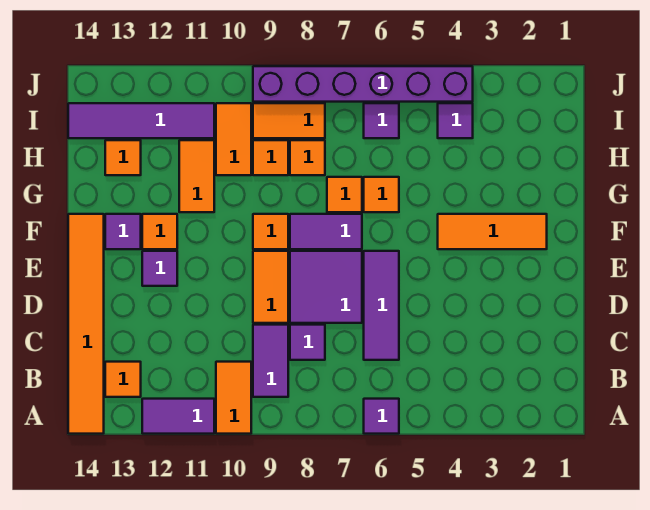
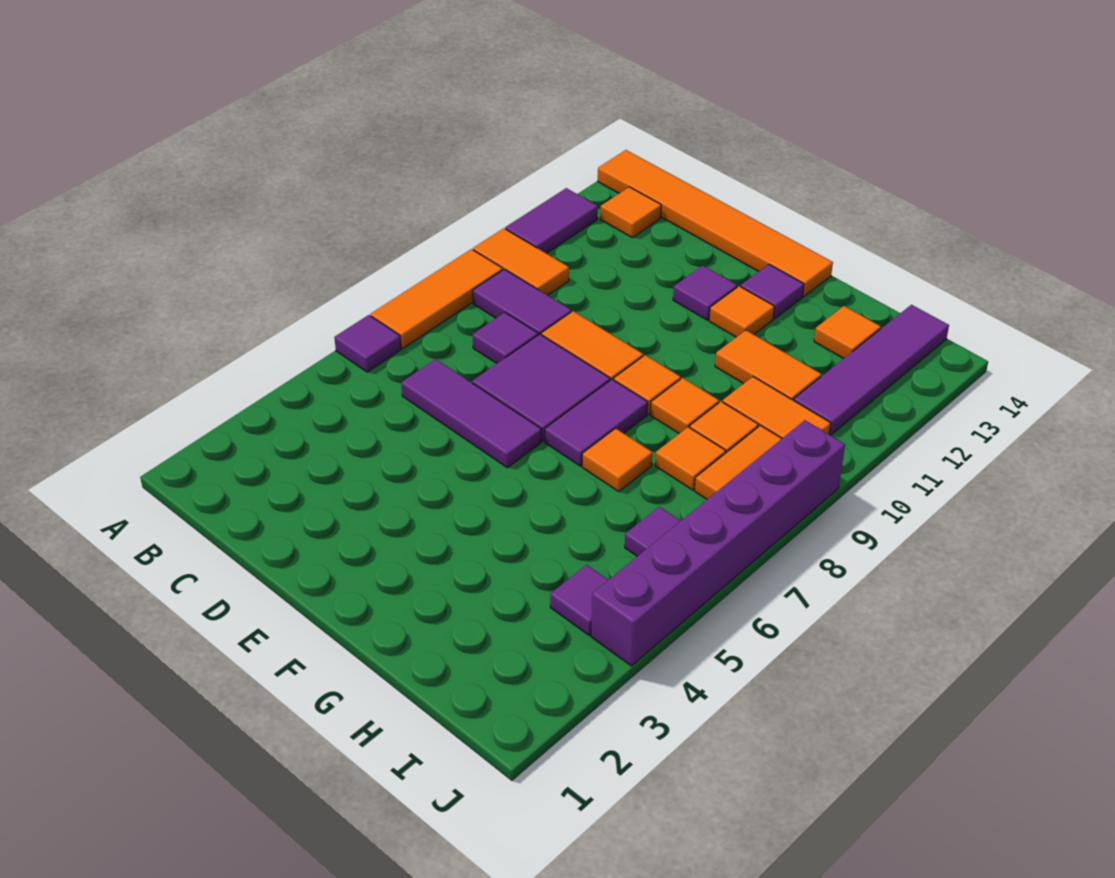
orange 1x3 tile [438,214,547,249] -> orange 1x3 tile moved to [370,249,503,348]
orange 1x1 tile [364,177,399,212] -> orange 1x1 tile moved to [651,378,719,434]

